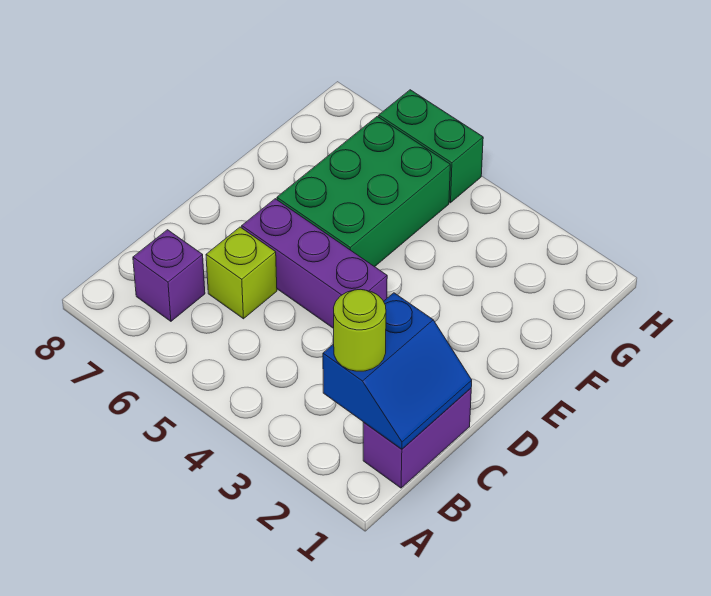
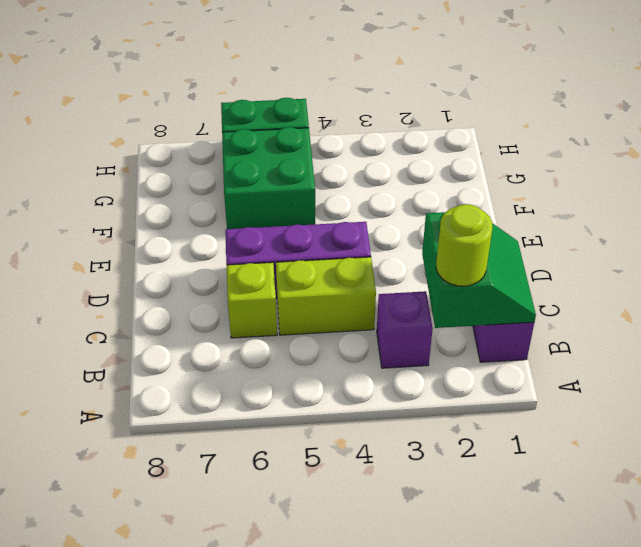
blue 2x2 slope [323,293,472,449] -> green 2x2 slope [422,212,536,328]
purple 1x1 brick [133,230,205,321] -> purple 1x1 brick moved to [377,291,433,368]
none -> lime 1x2 brick [276,257,376,335]
green 2x3 brick [277,116,450,267] -> green 2x2 brick [222,127,315,229]

